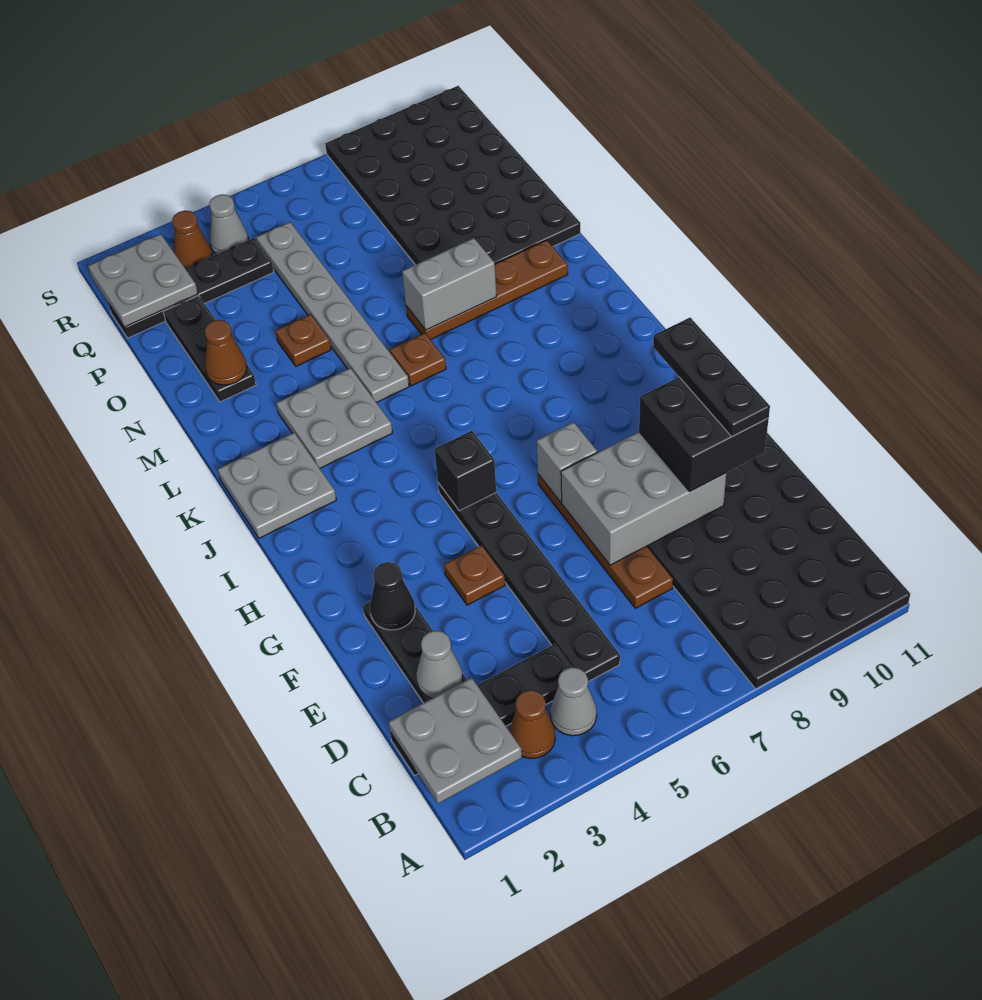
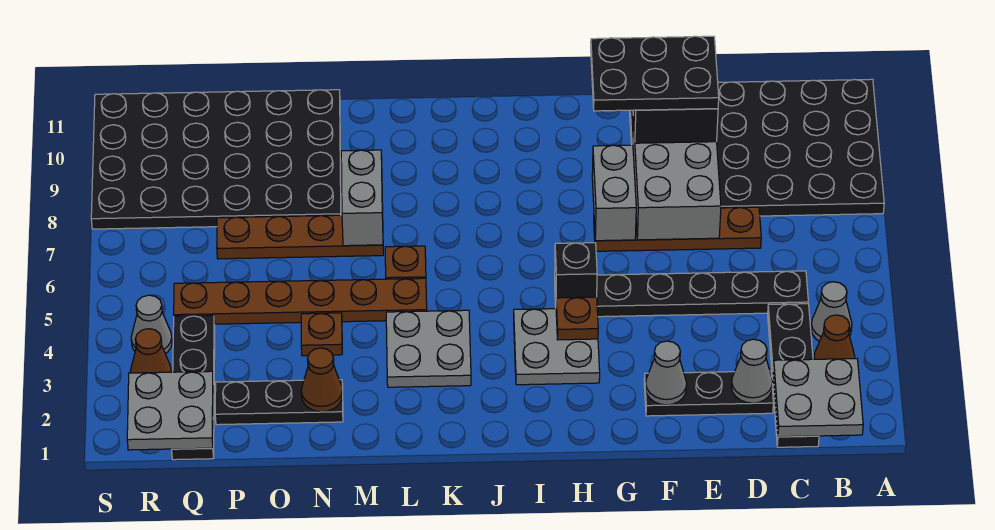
black 1x3 plate [653,318,770,436] -> black 2x3 plate [591,36,719,111]
black 1x1 cone [370,562,415,630] -> grey 1x1 cone [646,341,687,405]
brown 1x1 plate [444,545,505,605] -> brown 1x1 plate moved to [556,297,598,340]
grey 1x1 brick [537,422,597,502] -> grey 1x2 brick [592,145,636,241]
grey 2x2 plate [218,433,336,538] -> grey 2x2 plate moved to [514,309,600,385]
grey 1x6 plate [256,222,409,403] -> brown 1x6 plate [174,278,427,324]
brown 1x4 plate [406,240,568,340] -> brown 1x4 plate turned to [217,215,383,259]

